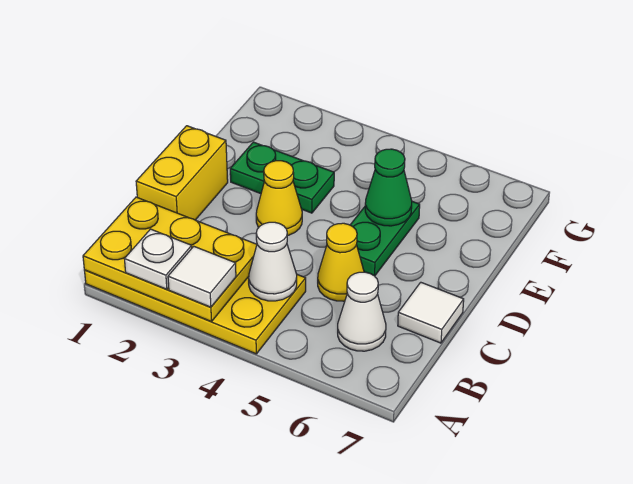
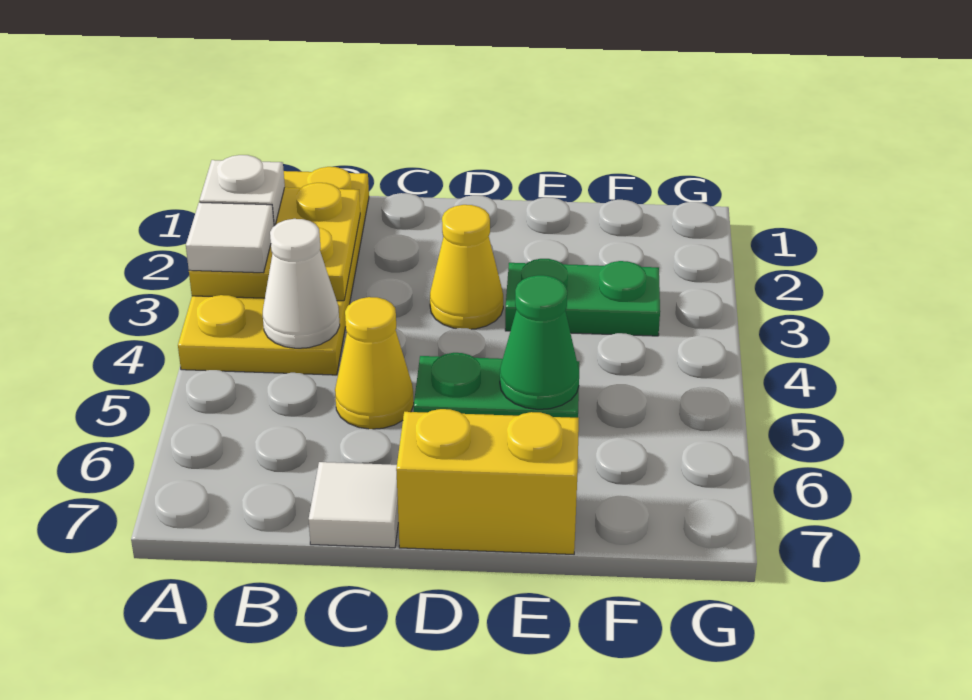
yellow 2x3 plate [83,197,257,322] -> yellow 2x2 plate [189,183,360,301]
white 1x1 cone [338,272,386,351] -> none
yellow 1x2 brick [136,126,228,220] -> yellow 1x2 brick moved to [396,409,579,554]
green 1x2 plate [230,142,334,213] -> green 1x2 plate turned to [505,259,660,336]

